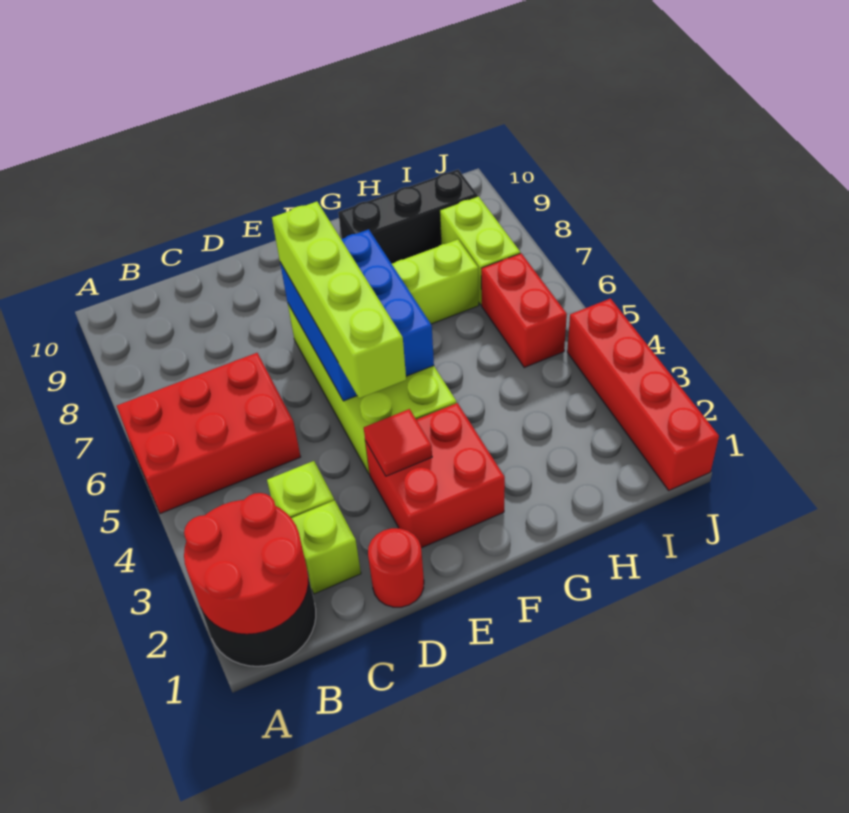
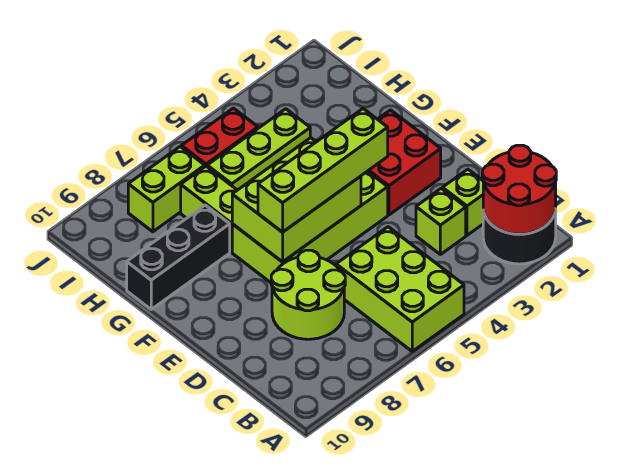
red 2x3 brick [117,353,301,514] -> lime 2x3 brick [336,227,464,351]
none -> lime 2x2 round brick [271,250,345,339]
red 1x1 round brick [368,528,424,607] -> none
red 1x1 tile [364,409,432,476] -> none
blue 2x3 brick [280,229,434,401] -> lime 2x3 brick [232,138,361,262]
black 1x3 brick [338,170,478,264] -> black 1x3 brick turned to [127,205,230,309]
none -> lime 1x3 brick [207,109,310,190]
red 1x4 brick [567,299,719,490] -> none

